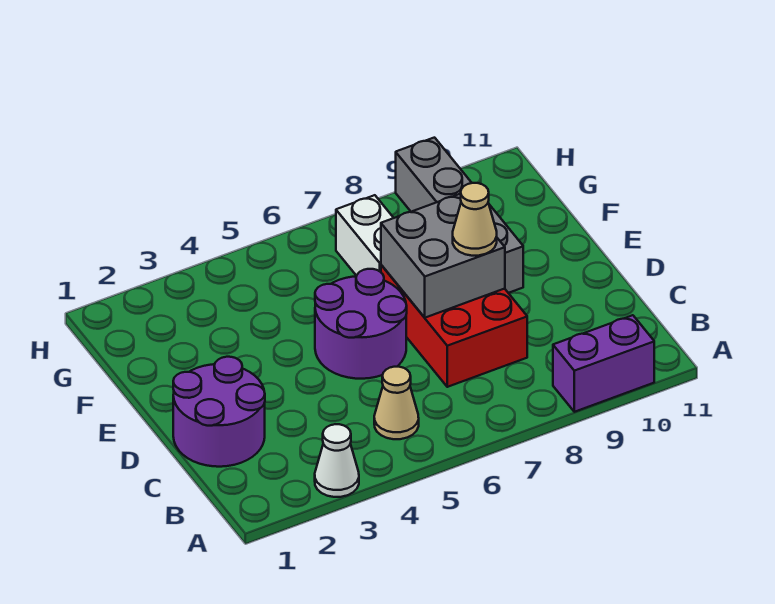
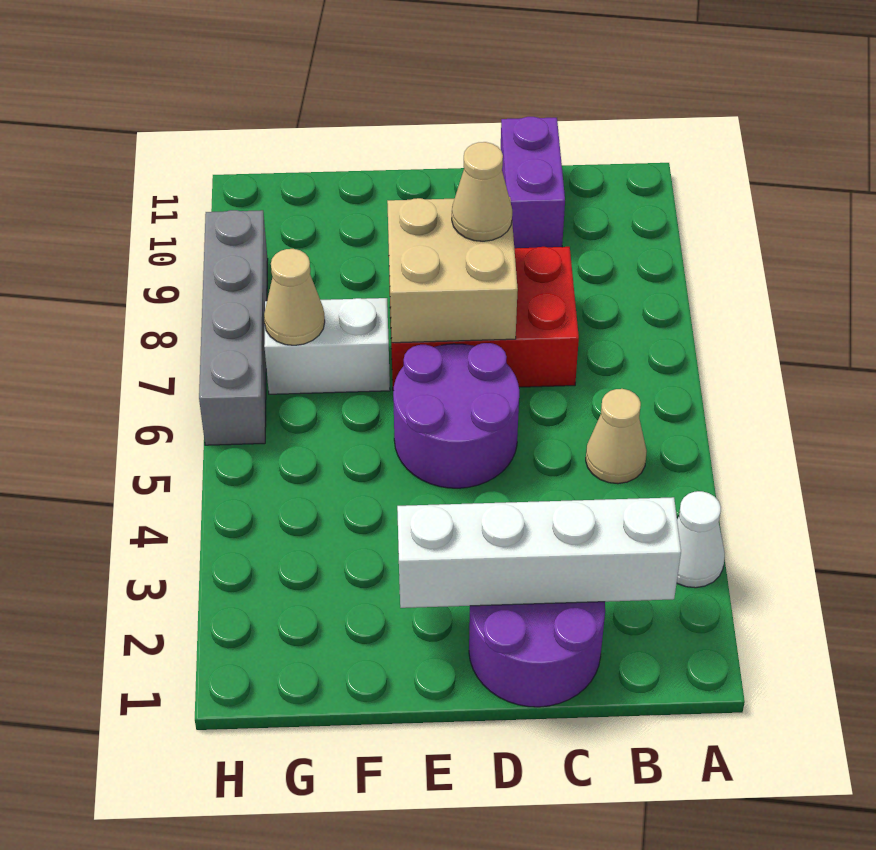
purple 1x2 brick [553,315,654,412] -> purple 1x2 brick moved to [501,117,565,248]
none -> white 1x4 brick [397,497,681,608]
grey 2x2 brick [381,194,505,318] -> tan 2x2 brick [387,197,518,343]
grey 1x4 brick [396,138,523,293] -> grey 1x4 brick turned to [199,210,268,445]
none -> tan 1x1 cone [264,249,325,345]

